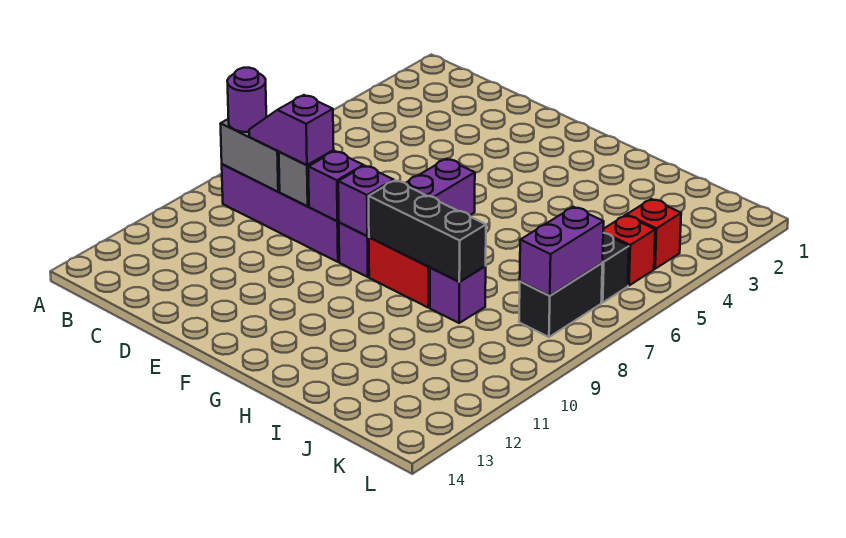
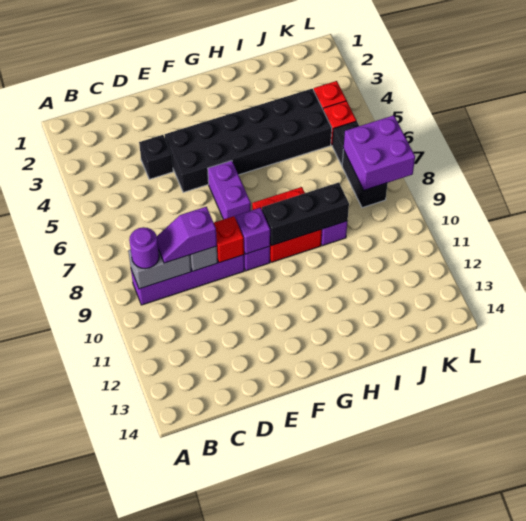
none -> black 1x1 brick [139,135,173,179]
none -> black 2x6 brick [165,89,332,192]
purple 1x1 brick [308,151,363,221] -> red 1x1 brick [214,216,244,263]
purple 1x2 brick [520,207,604,296] -> purple 2x2 brick [344,115,415,190]

